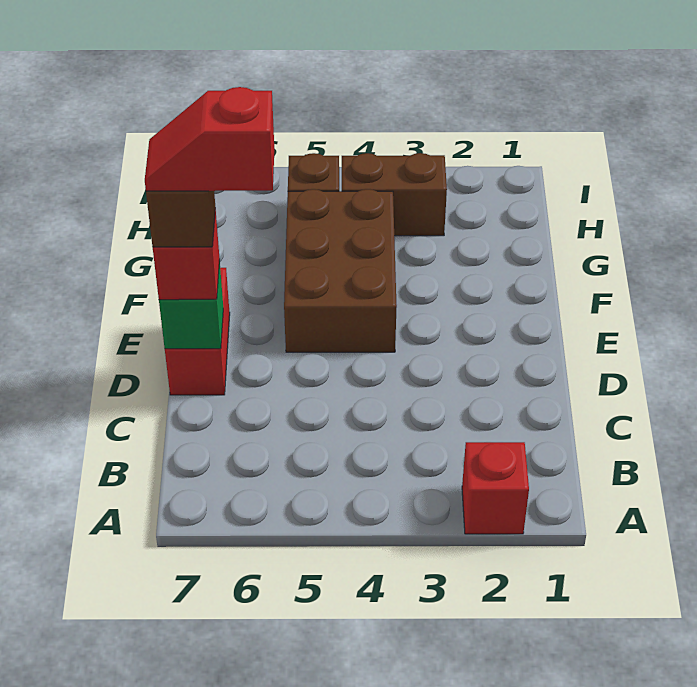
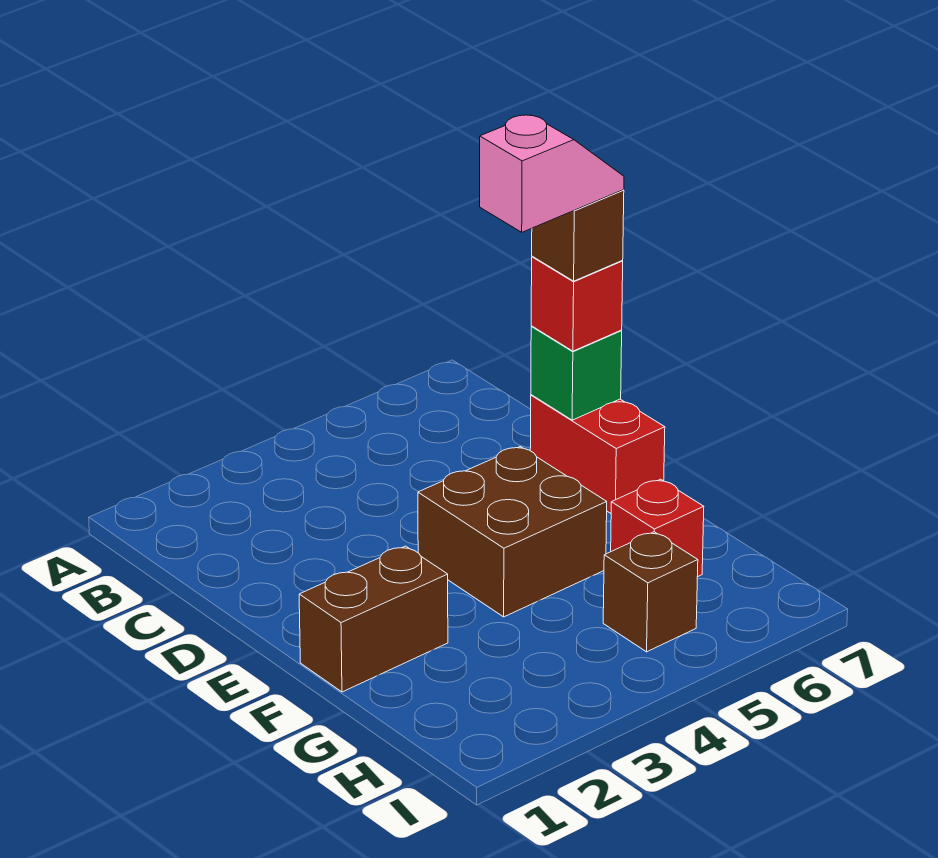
red 1x1 brick [462,442,529,534] -> red 1x1 brick moved to [611,479,704,577]
red 1x2 slope [145,87,274,191] -> pink 1x2 slope [480,115,624,232]
brown 2x3 brick [284,189,397,352] -> brown 2x2 brick [418,447,607,617]
brown 1x2 brick [342,153,447,236] -> brown 1x2 brick moved to [299,546,448,692]

